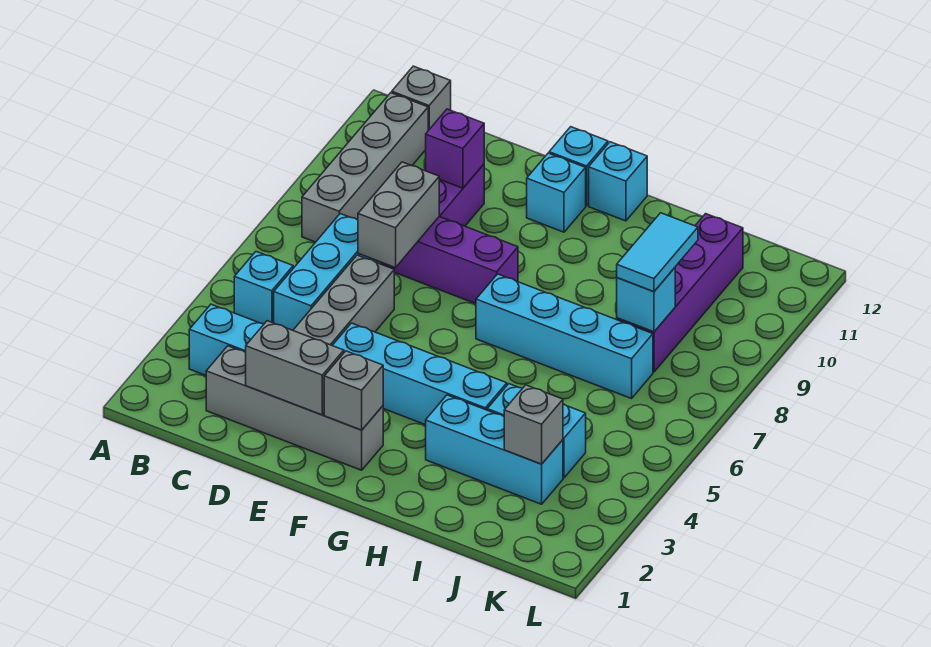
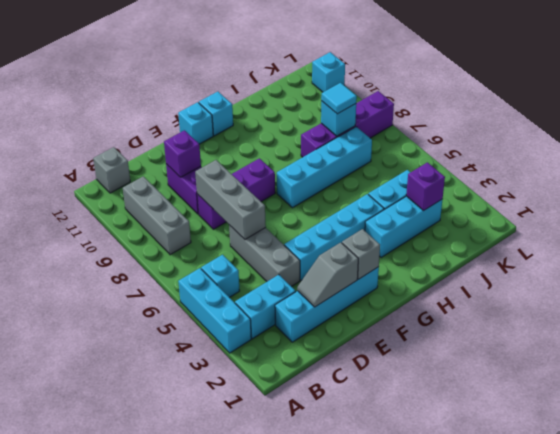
grey 1x4 brick [302,93,428,242] -> grey 1x3 brick [123,176,191,255]
grey 1x4 brick [206,346,383,470] -> cyan 1x4 brick [275,267,379,342]
cyan 1x3 brick [274,214,378,330] -> cyan 1x3 brick moved to [178,268,251,353]
grey 1x2 brick [246,321,344,415] -> grey 1x2 slope [297,242,358,307]
grey 1x2 brick [358,162,439,268] -> grey 1x3 brick [195,160,266,239]
cyan 1x1 brick [527,153,586,232] -> cyan 1x1 brick moved to [312,52,345,92]
grey 1x1 brick [504,385,563,464] -> purple 1x1 brick [406,162,445,211]
purple 1x4 brick [617,214,743,372] -> purple 1x4 brick turned to [301,91,394,157]
cyan 1x2 tile [617,213,698,292] -> cyan 1x1 tile [321,83,357,114]

